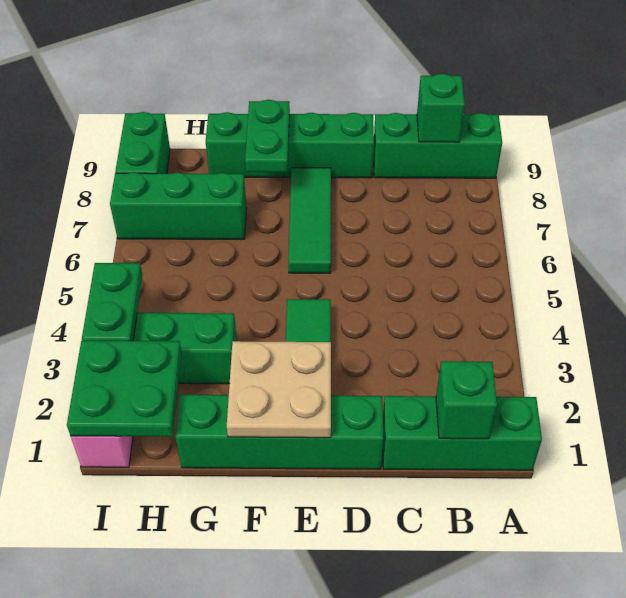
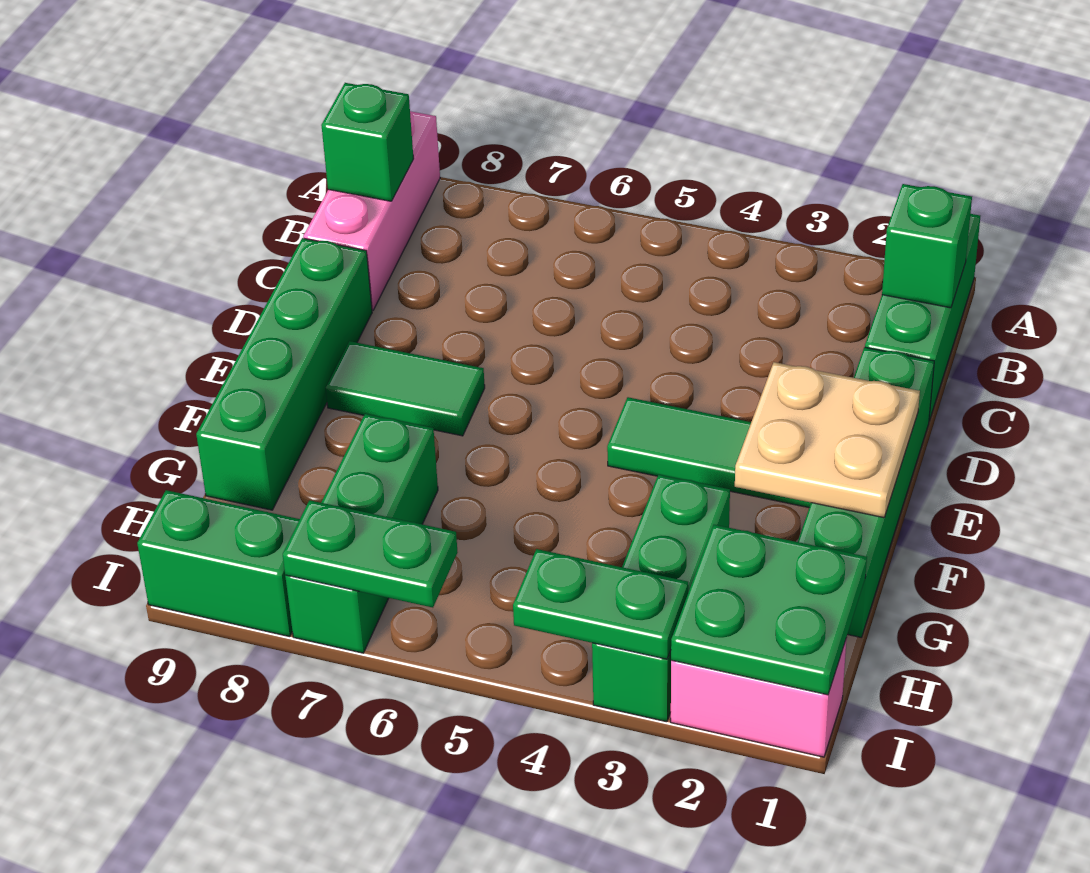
green 1x3 brick [373,113,502,178] -> pink 1x3 brick [303,111,440,310]
green 1x3 tile [288,168,331,273] -> green 1x2 tile [326,341,485,436]
green 1x2 plate [245,100,290,172] -> green 1x2 plate moved to [283,500,458,608]

